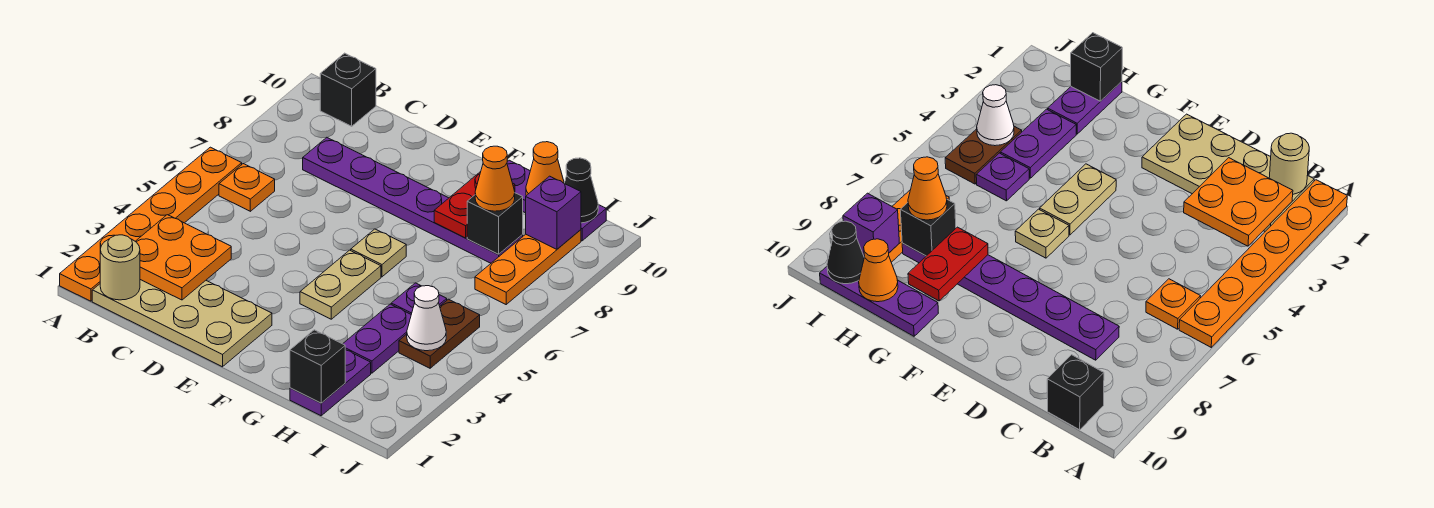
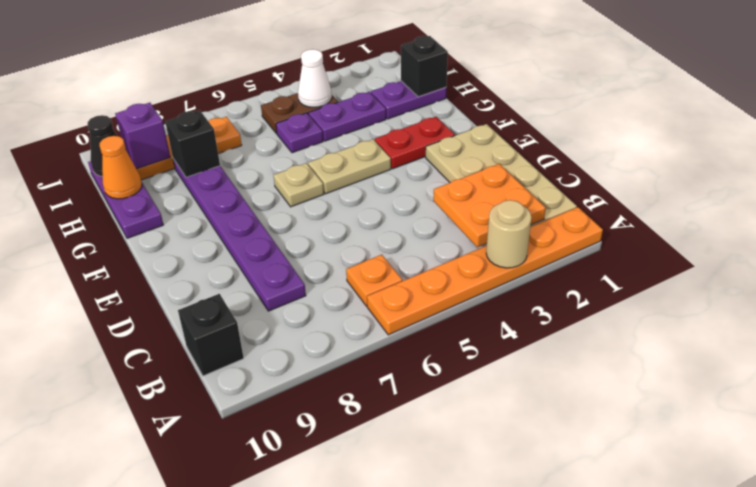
tan 1x1 round brick [100,235,140,300] -> tan 1x1 round brick moved to [486,200,532,268]
red 1x2 plate [434,172,515,238] -> red 1x2 plate moved to [375,117,455,169]
orange 1x1 cone [475,146,515,211] -> none

